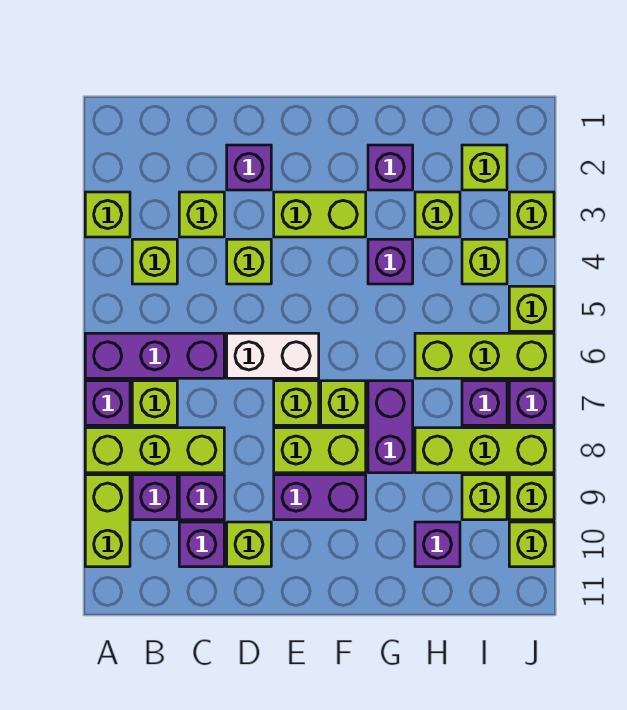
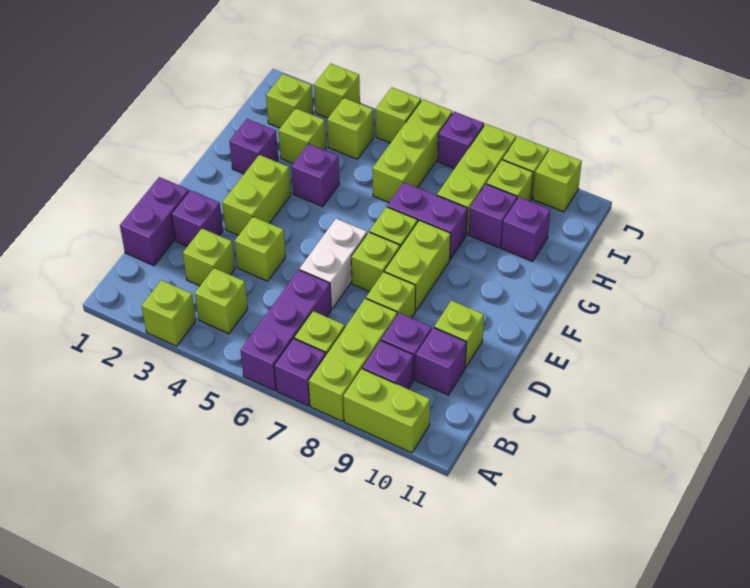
none -> lime 1x1 brick [366,272,416,318]
purple 1x2 brick [274,475,366,520] -> purple 1x2 brick moved to [120,177,189,266]
purple 1x1 brick [462,381,507,425] -> purple 1x1 brick moved to [469,184,517,248]

